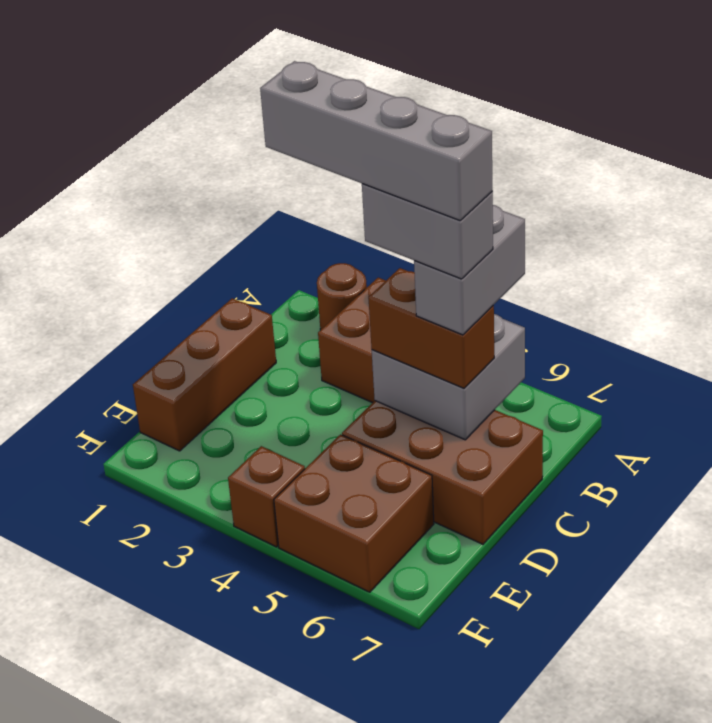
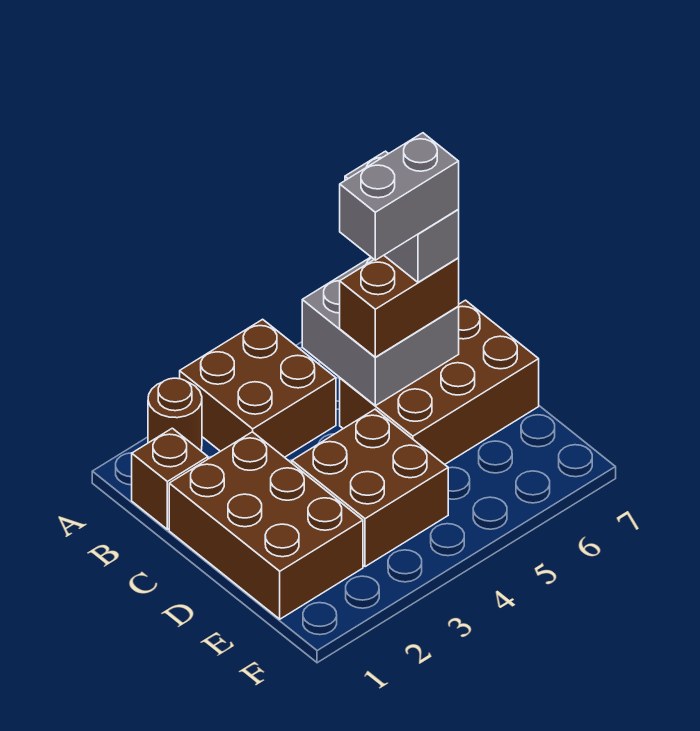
brown 1x3 brick [133,298,276,451] -> brown 2x3 brick [169,432,363,619]
grey 1x4 brick [260,61,493,220] -> none
brown 2x2 brick [274,434,434,592] -> brown 2x2 brick moved to [292,409,448,567]
brown 1x1 brick [228,446,305,547] -> brown 1x1 brick moved to [132,428,208,529]

